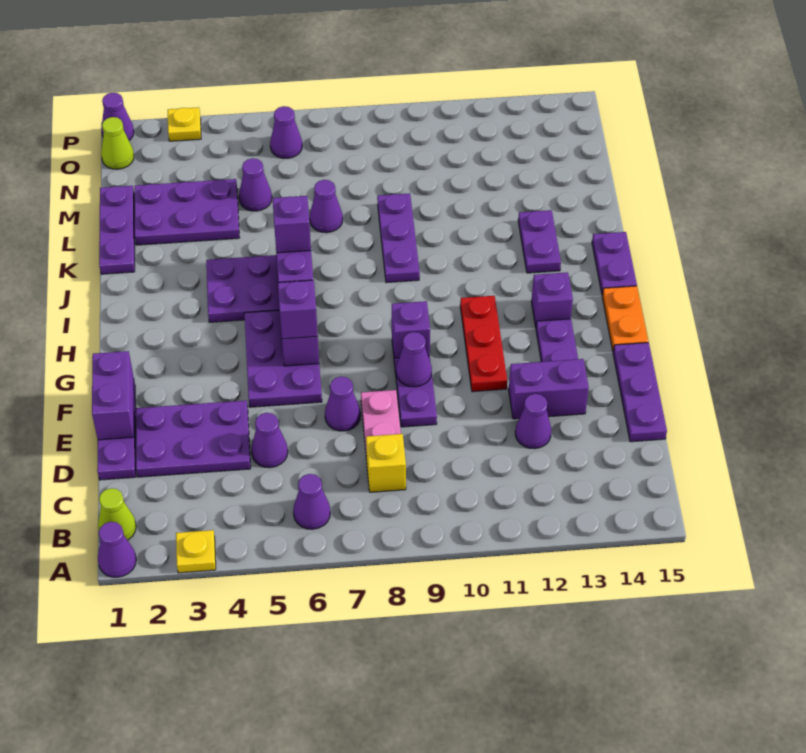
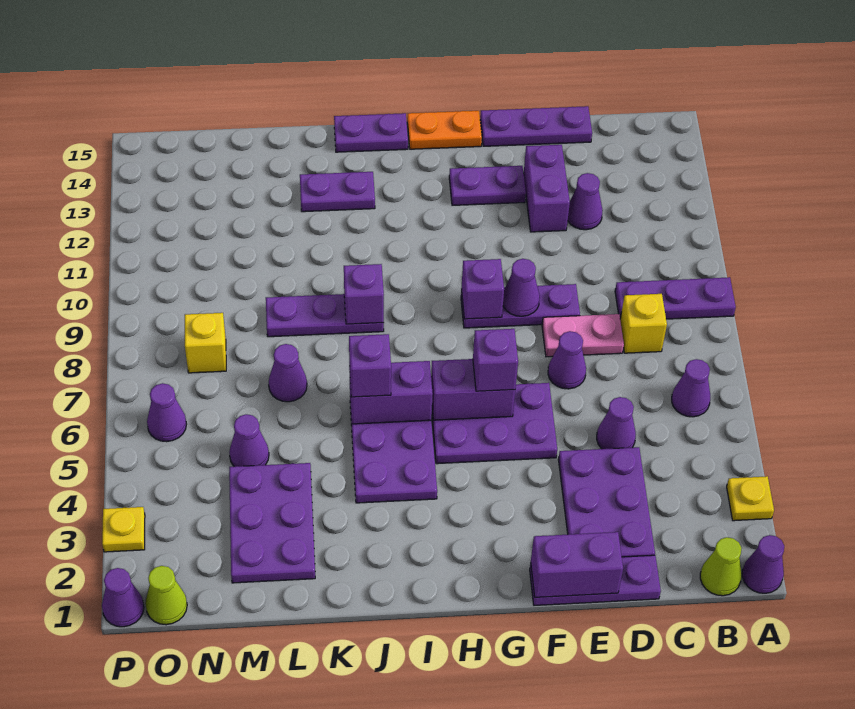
red 1x3 plate [460,296,507,392] -> none
purple 1x1 brick [531,272,573,327] -> purple 1x1 brick moved to [344,264,384,324]
purple 1x3 plate [99,186,135,274] -> purple 1x3 plate moved to [615,277,736,319]
none -> yellow 1x1 brick [185,313,226,373]

